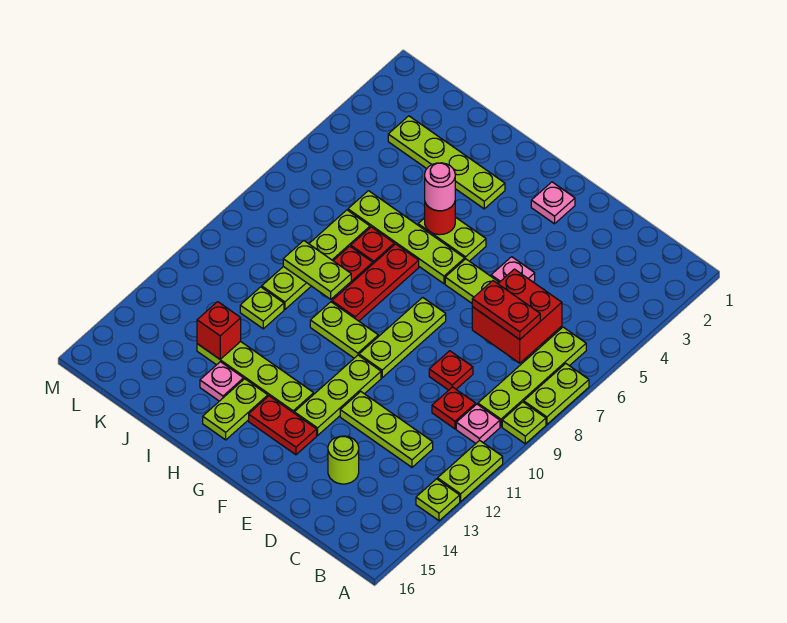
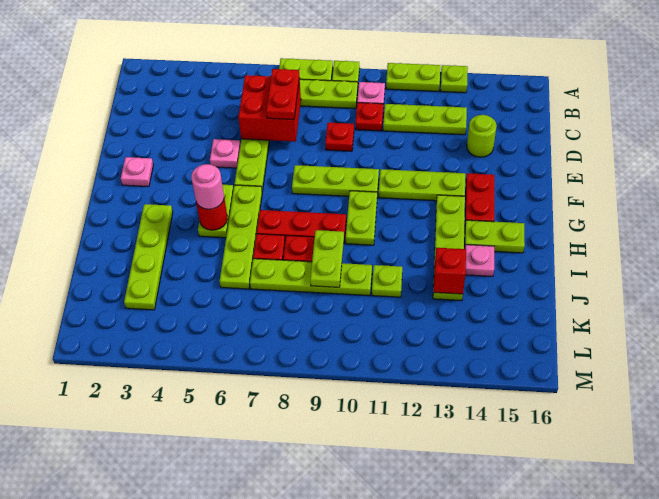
lime 1x3 plate [340,392,433,467] -> lime 1x3 plate turned to [383,104,467,135]

